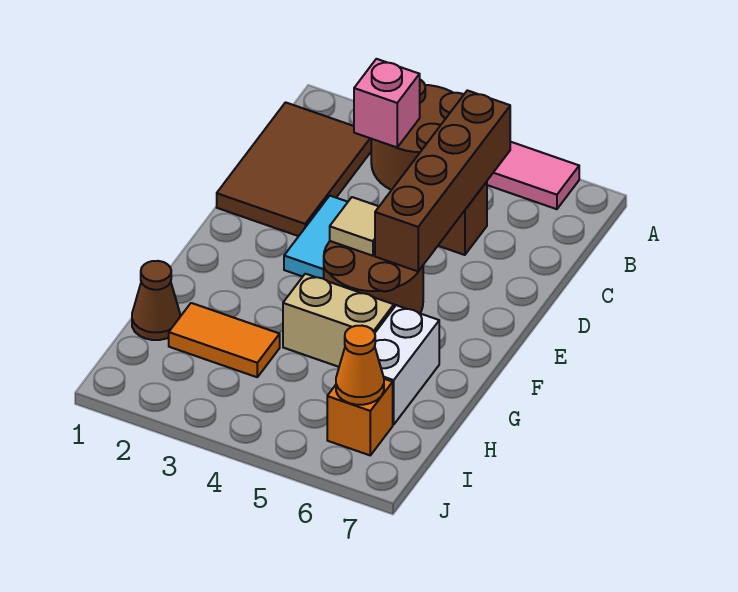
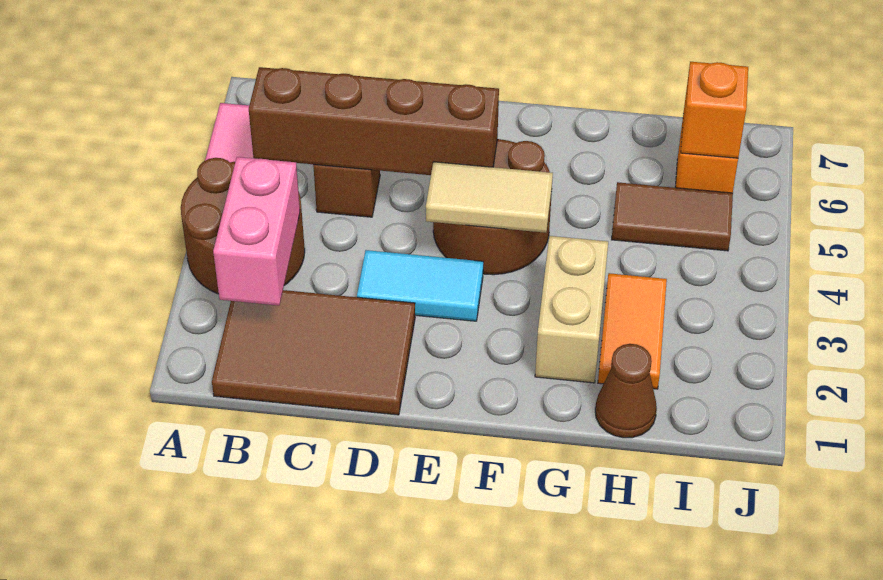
pink 1x1 brick [354,59,420,148] -> pink 1x2 brick [213,157,300,306]
tan 1x1 tile [330,197,379,256] -> tan 1x2 tile [426,162,553,233]
tan 1x2 brick [283,274,394,367] -> tan 1x2 brick moved to [535,236,608,383]
white 1x2 brick [375,305,439,425] -> none
none -> brown 1x2 tile [612,182,733,251]
orange 1x1 cone [336,326,384,405] -> orange 1x1 brick [681,62,748,158]

